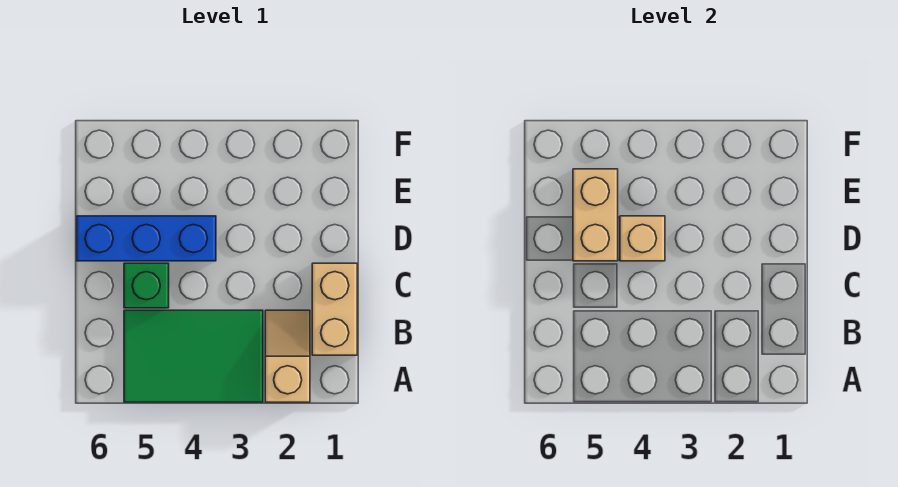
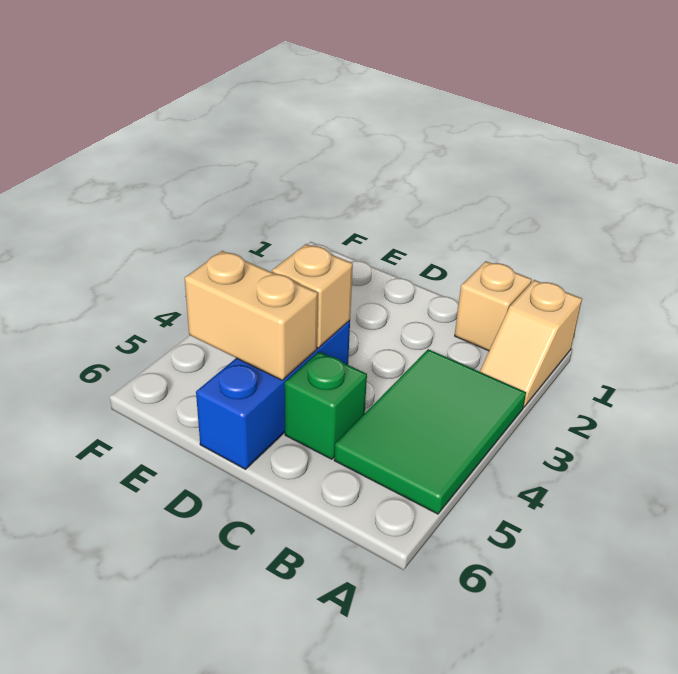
tan 1x2 slope [265,310,310,402] -> tan 1x2 slope turned to [480,280,582,407]
tan 1x2 brick [312,263,357,355] -> tan 1x1 brick [455,261,532,351]

